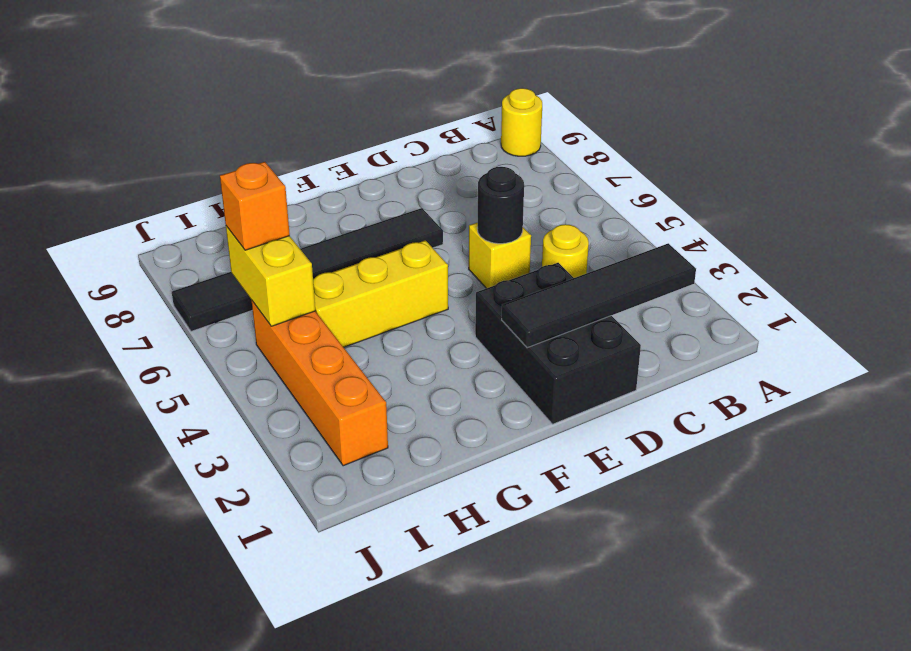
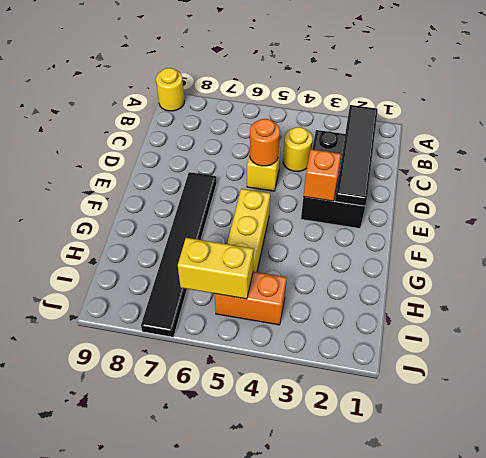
black 2x3 brick [475,263,641,424] -> black 2x3 brick turned to [301,130,365,228]
black 1x1 round brick [477,167,524,244] -> orange 1x1 round brick [250,119,280,166]
orange 1x4 brick [252,301,388,466] -> orange 1x2 brick [214,272,287,325]
orange 1x1 brick [220,162,290,250] -> orange 1x1 brick moved to [303,149,341,201]

